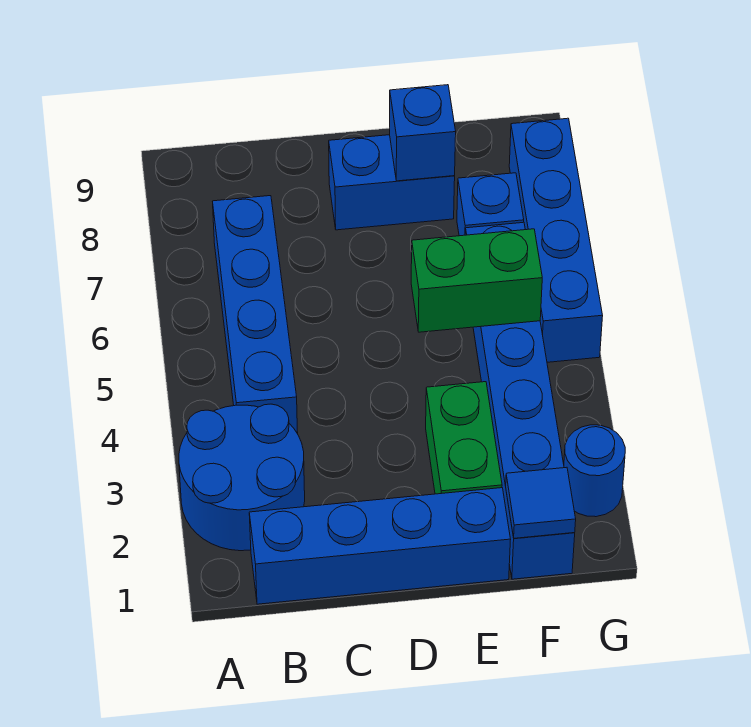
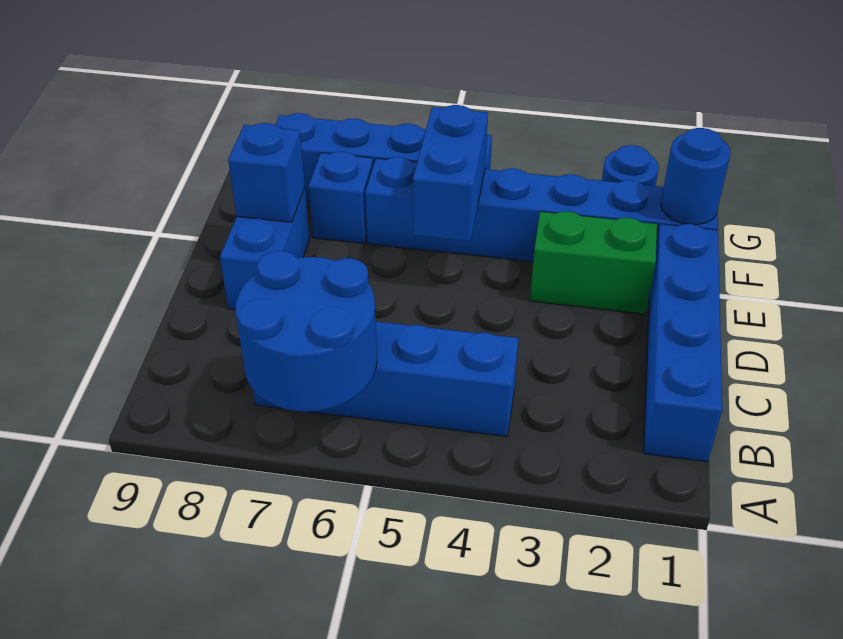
blue 2x2 round brick [179,404,305,551] -> blue 2x2 round brick moved to [235,251,377,412]
green 1x2 brick [411,229,542,332] -> blue 1x2 brick [413,105,488,241]
blue 1x1 tile [506,467,576,538] -> blue 1x1 round brick [661,128,731,225]

